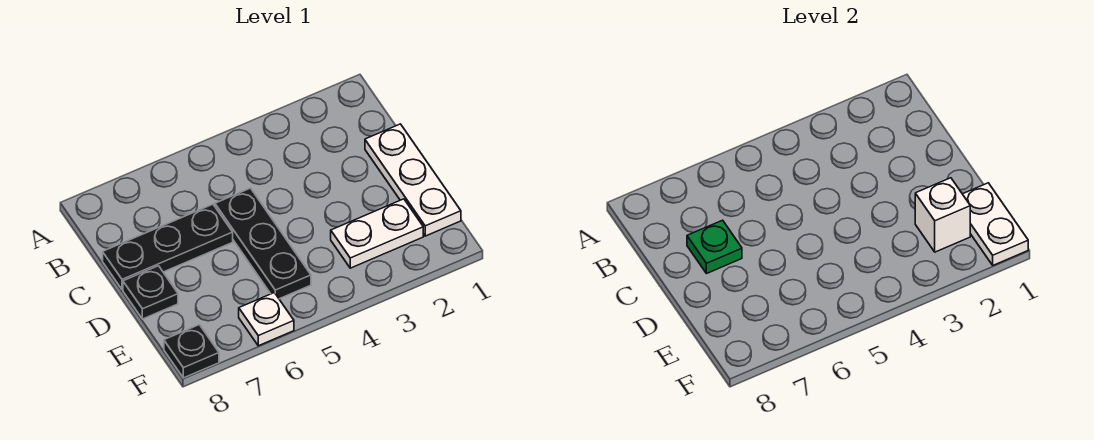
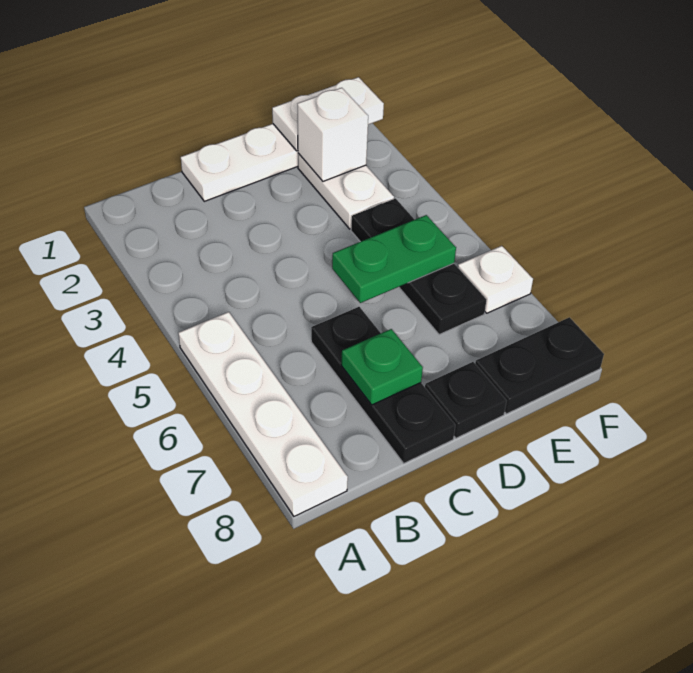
none -> white 1x4 plate [178,312,348,516]
black 1x3 plate [215,188,311,299] -> black 1x3 plate turned to [351,198,486,335]
none -> green 1x2 plate [332,215,456,303]
black 1x1 plate [164,325,219,378] -> black 1x2 plate [475,317,604,414]

